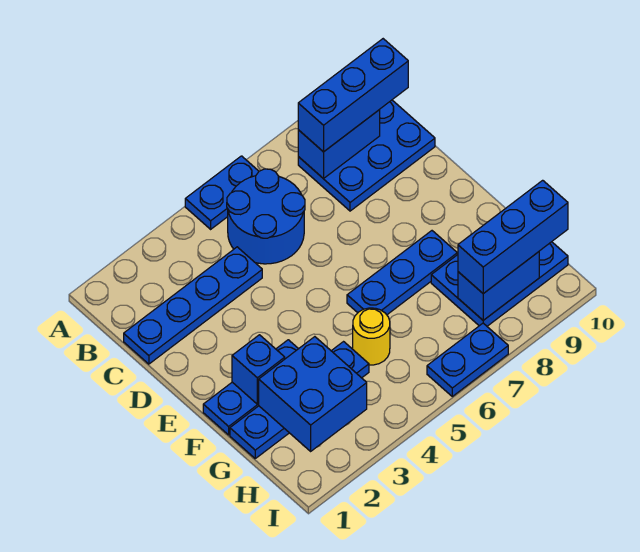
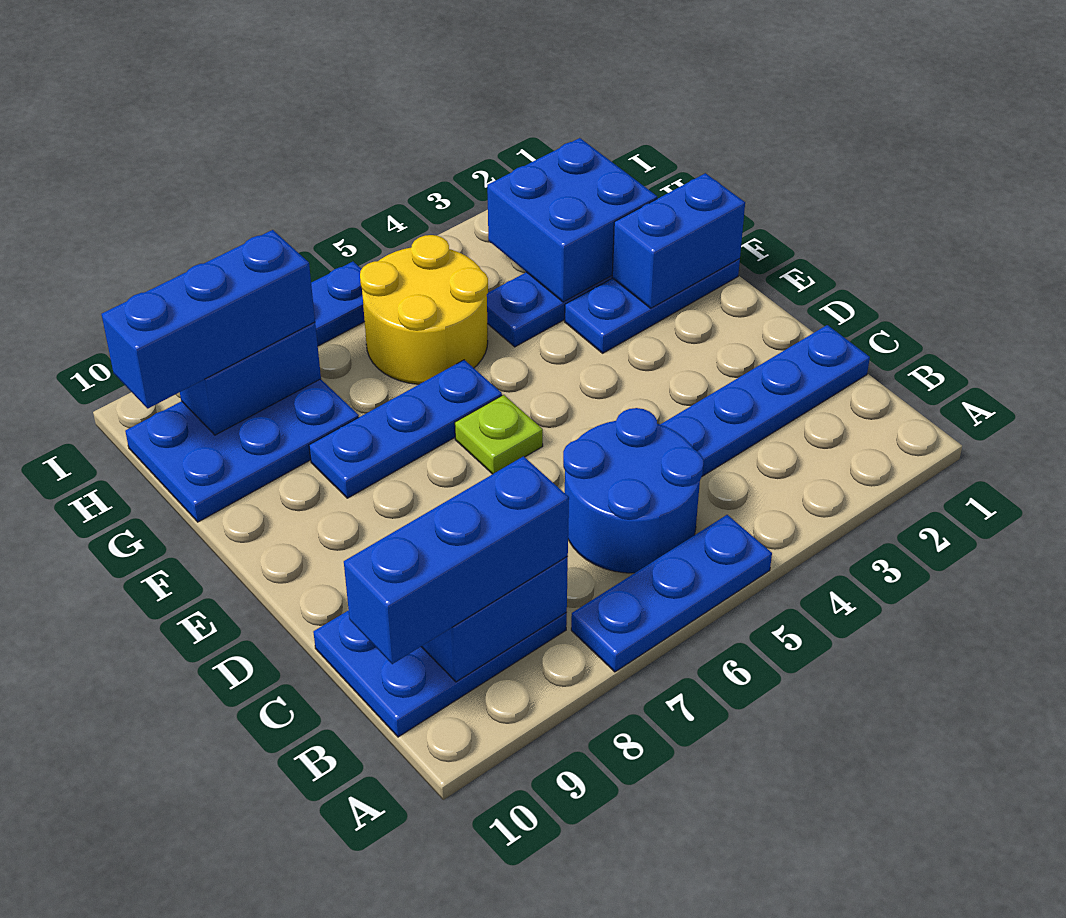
blue 1x2 plate [185,156,259,229] -> blue 1x3 plate [571,515,772,672]
none -> lime 1x1 plate [455,395,543,474]
blue 1x1 brick [232,335,285,404] -> blue 1x2 brick [612,173,745,308]
yellow 1x1 round brick [353,308,390,365] -> yellow 2x2 round brick [360,235,488,384]

